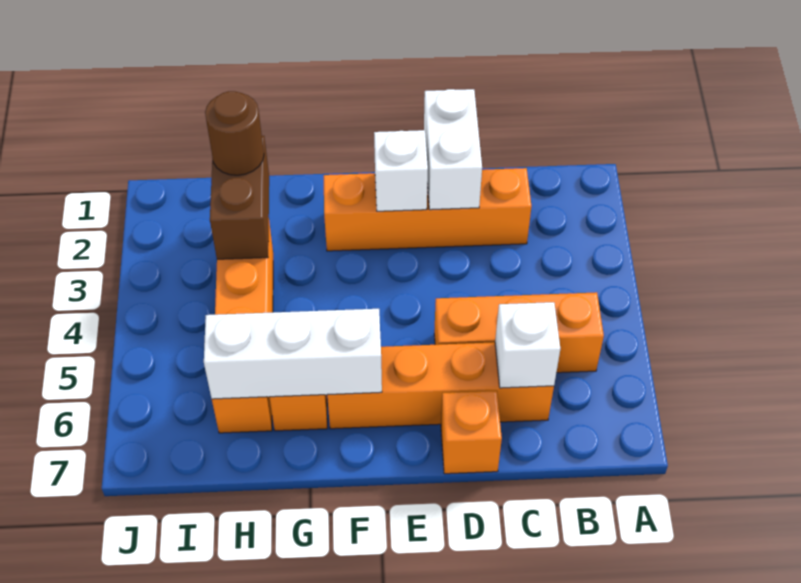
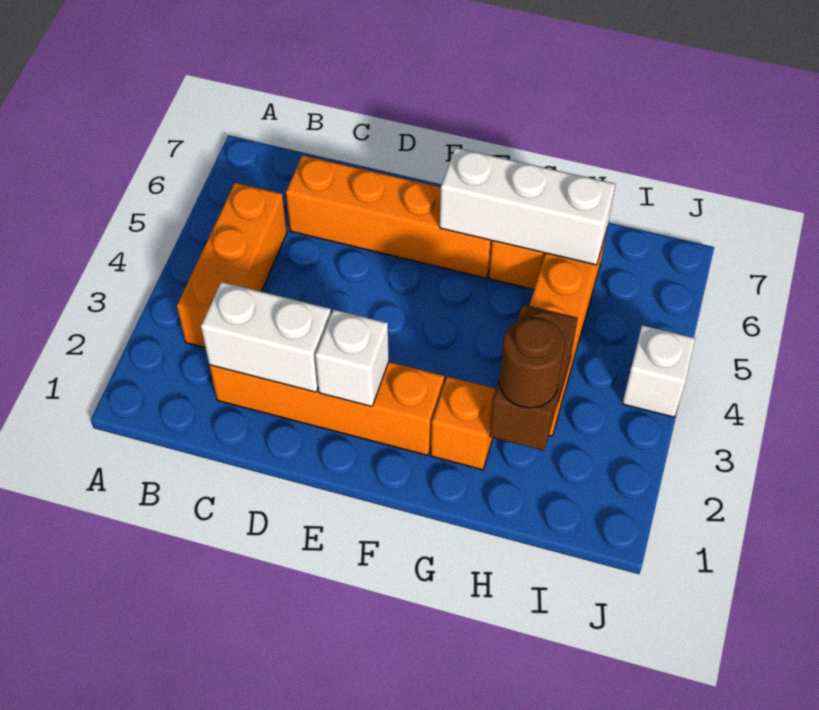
orange 1x3 brick [434,292,604,373] -> orange 1x3 brick turned to [177,183,287,348]
white 1x1 brick [495,302,560,388] -> white 1x1 brick moved to [622,325,695,417]
white 1x2 brick [424,89,482,210] -> white 1x2 brick turned to [201,282,331,392]
orange 1x1 brick [441,391,502,474] -> orange 1x1 brick moved to [431,376,496,470]

